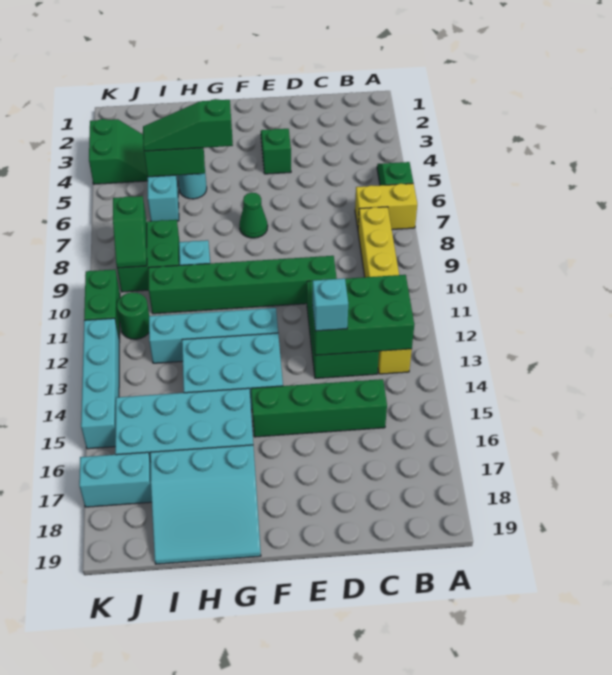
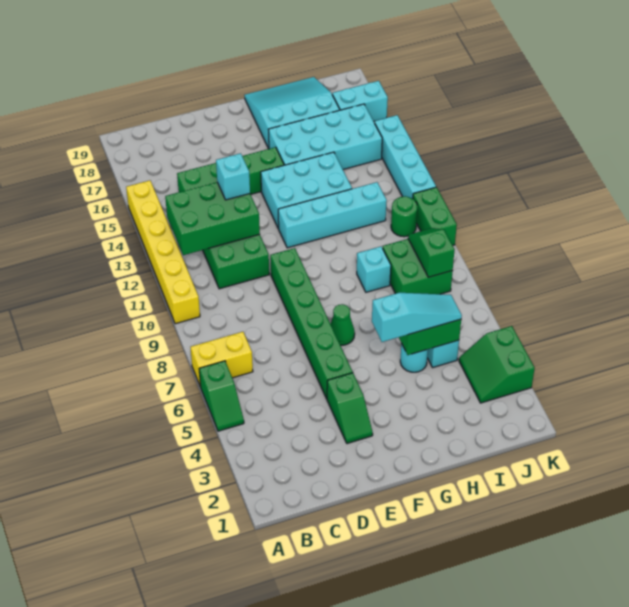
yellow 1x6 brick [358,207,412,374] -> yellow 1x6 brick moved to [126,180,200,324]
green 1x6 brick [148,256,337,314] -> green 1x6 brick turned to [270,248,353,399]
green 1x3 slope [143,99,233,151] -> cyan 1x3 slope [372,293,462,342]

